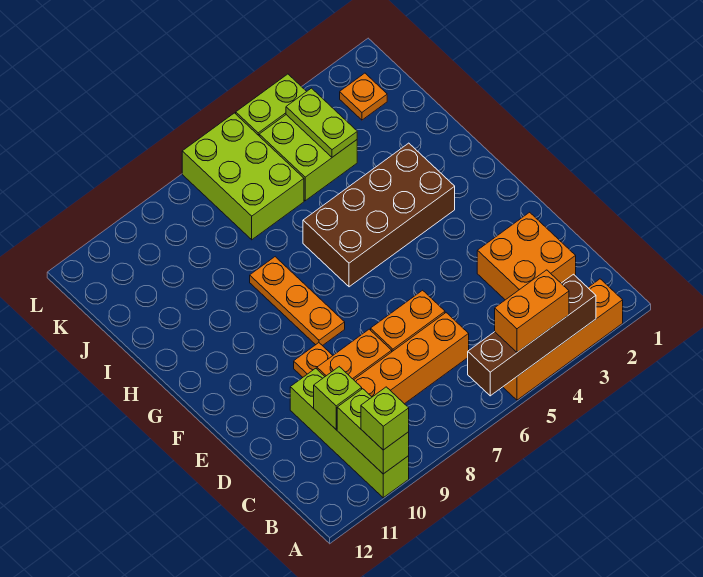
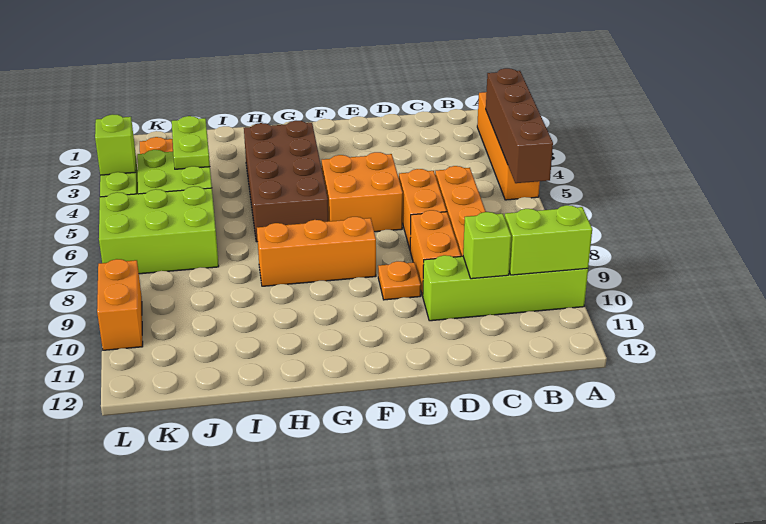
orange 1x2 brick [495,270,569,352] -> orange 1x2 brick moved to [97,259,143,350]
lime 1x1 brick [361,387,409,450] -> lime 1x1 brick moved to [95,114,136,175]
orange 2x2 brick [477,212,576,300] -> orange 2x2 brick moved to [322,152,403,232]
orange 1x3 plate [250,257,345,346] -> orange 1x3 brick [257,217,376,286]
lime 1x2 plate [286,88,357,157] -> lime 1x2 plate turned to [172,116,210,169]

